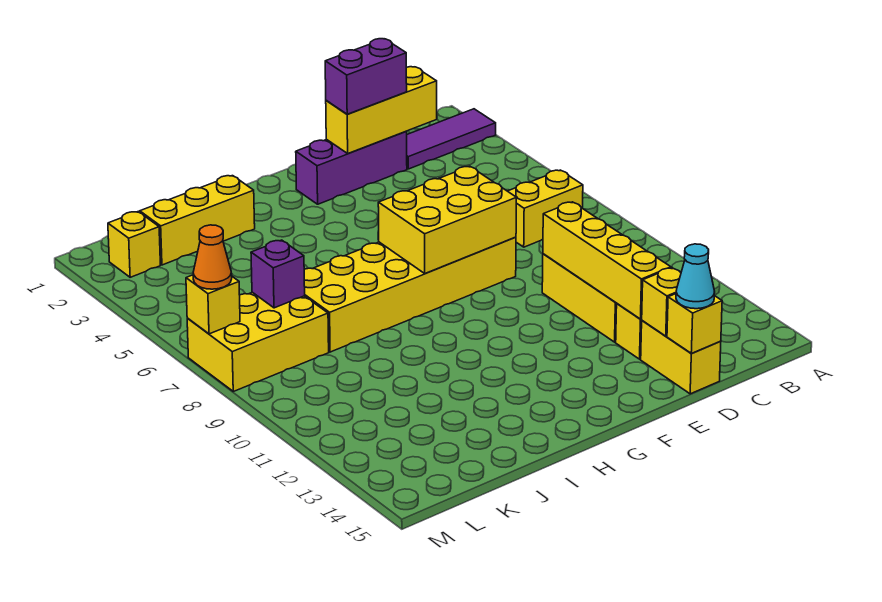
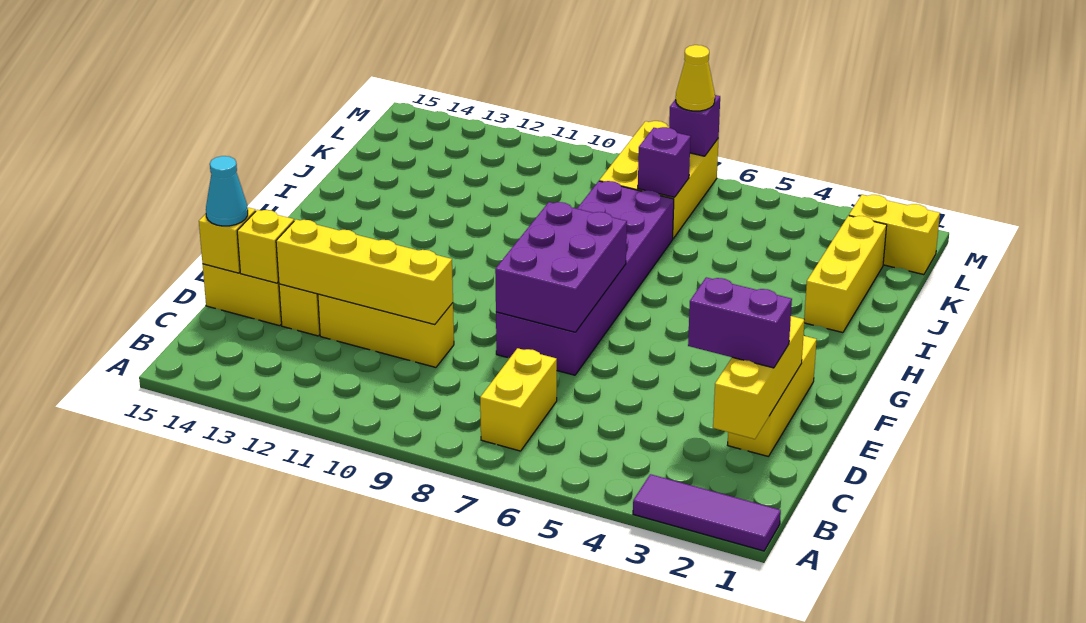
purple 1x3 tile [407,109,496,169] -> purple 1x3 tile turned to [633,474,781,551]
purple 1x3 brick [296,131,407,204] -> yellow 1x3 brick [728,336,817,456]
purple 1x2 brick [325,39,407,114] -> purple 1x2 brick turned to [688,277,792,368]
yellow 2x6 brick [304,237,516,352] -> purple 2x6 brick [496,181,674,375]
yellow 2x3 brick [378,166,516,274] -> purple 2x3 brick [495,202,627,332]
yellow 1x1 brick [108,212,160,277] -> yellow 1x2 brick [849,195,940,275]
yellow 1x1 brick [186,275,240,334] -> purple 1x1 brick [669,95,720,156]
orange 1x1 cone [193,225,232,289] -> yellow 1x1 cone [676,45,715,111]

